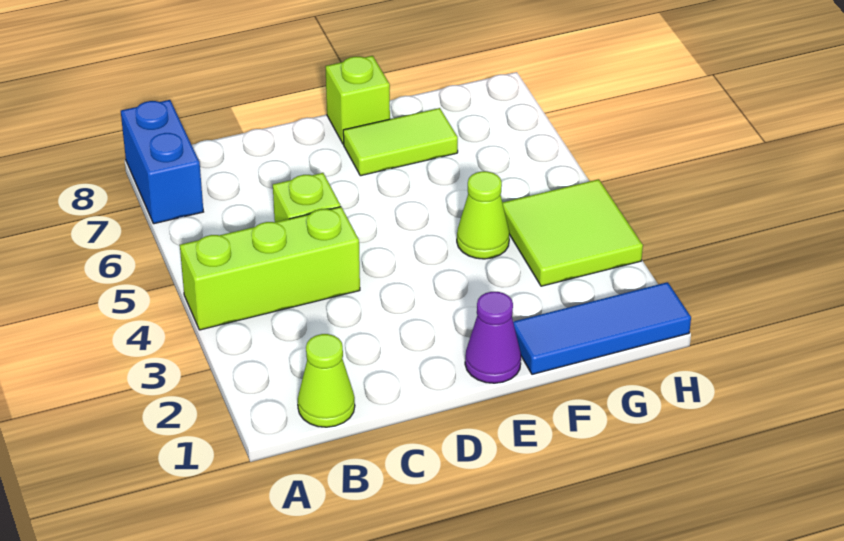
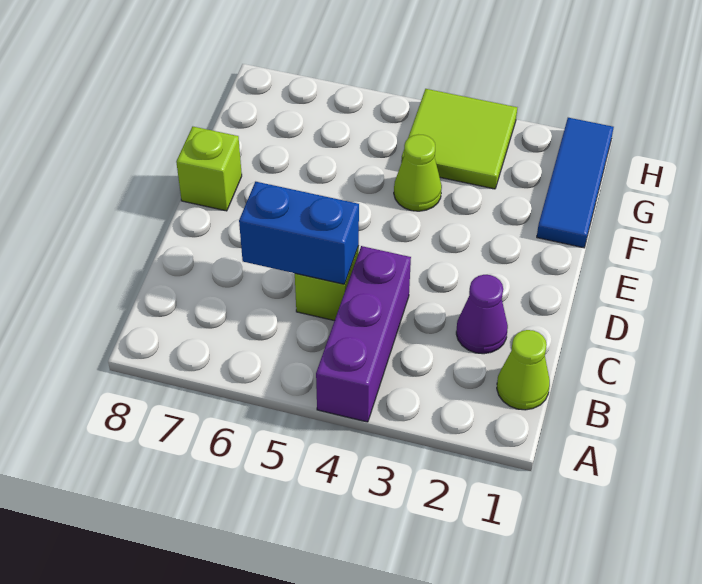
lime 1x3 brick [180,207,360,330] -> purple 1x3 brick [316,246,411,422]
blue 1x2 brick [121,100,203,224] -> blue 1x2 brick moved to [239,181,359,284]
purple 1x1 cone [465,292,521,383] -> purple 1x1 cone moved to [456,275,508,354]
lime 1x2 tile [343,108,458,176] -> none

